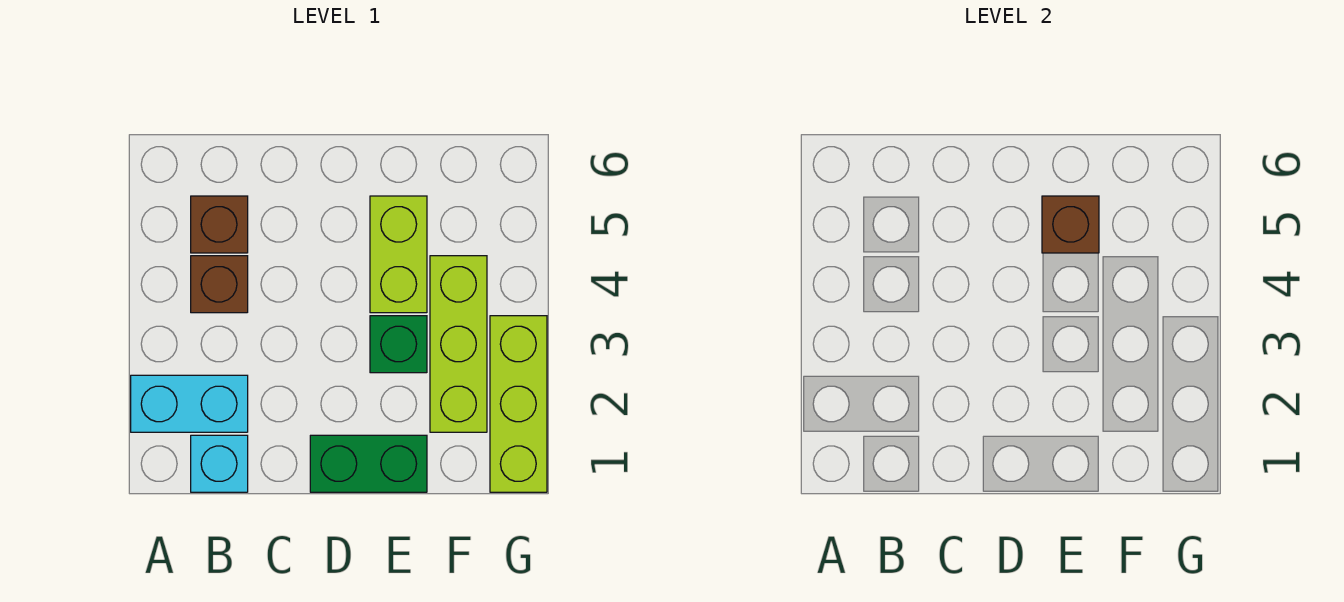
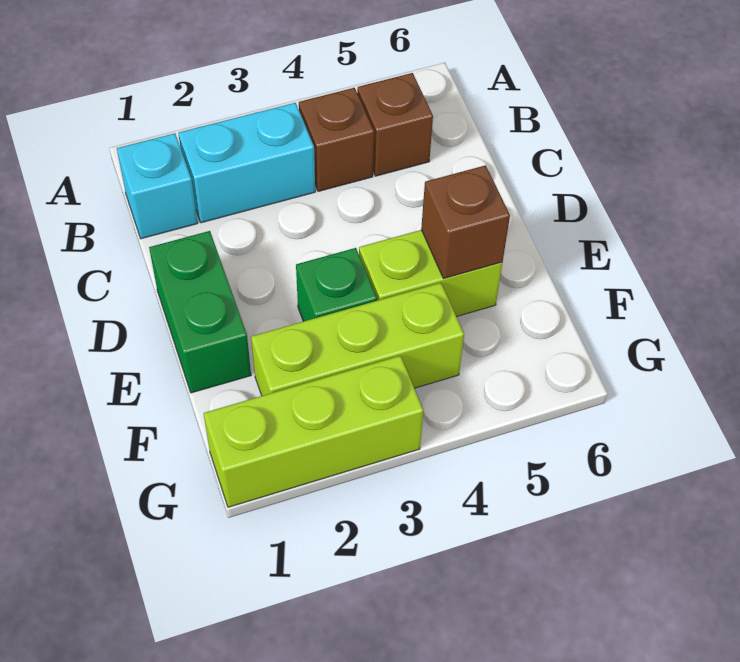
cyan 1x2 brick [131,375,248,432] -> cyan 1x2 brick turned to [178,103,315,223]

